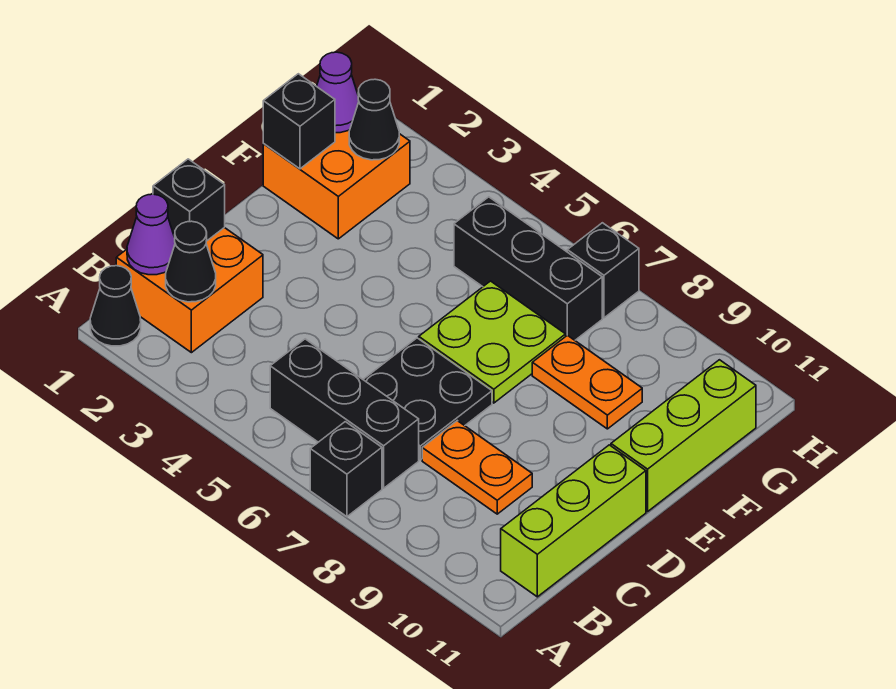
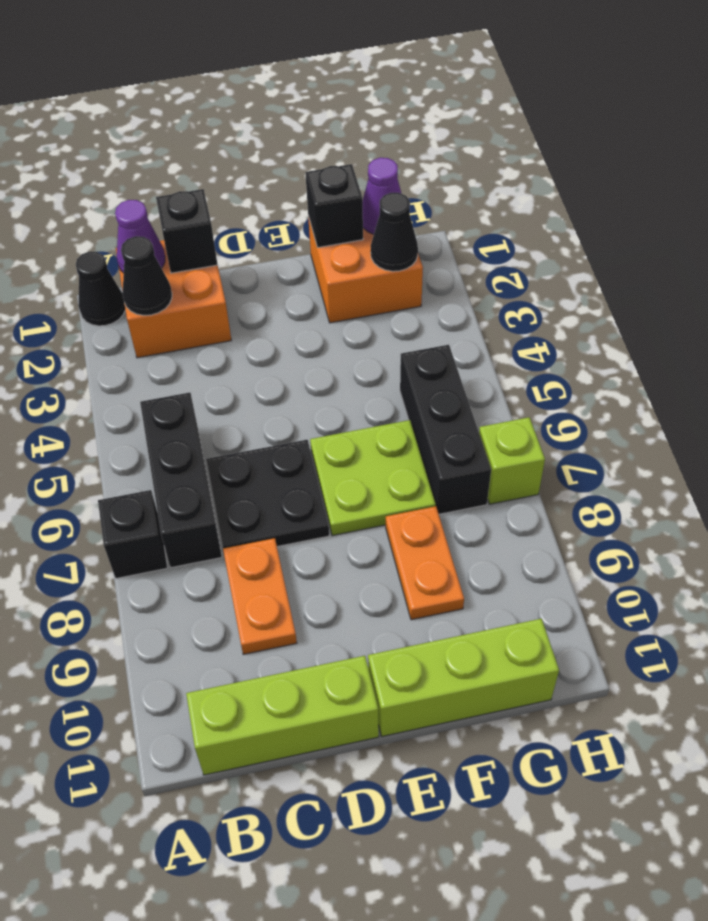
black 1x1 brick [567,223,639,318] -> lime 1x1 brick [479,417,545,504]

